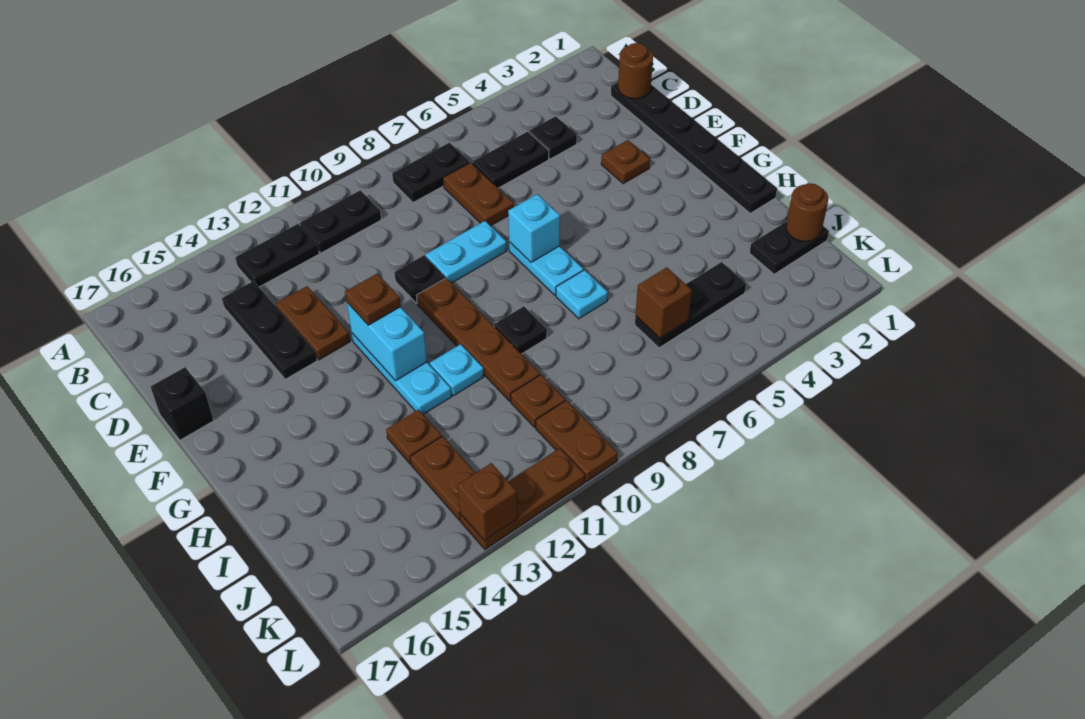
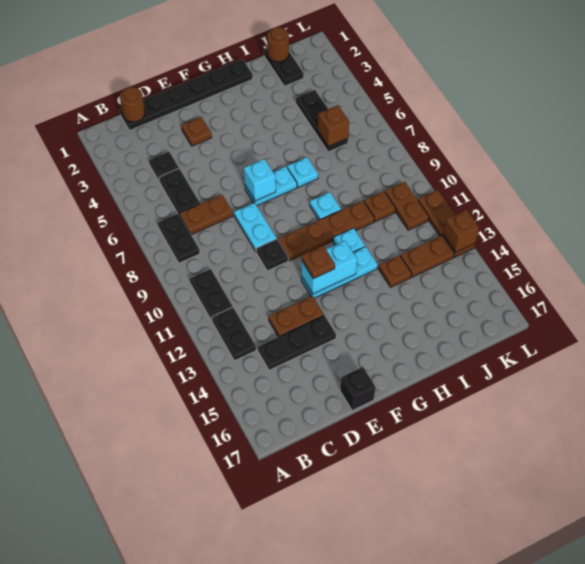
black 1x1 plate [494,306,547,354] -> cyan 1x1 plate [310,192,341,220]
brown 1x2 plate [536,400,618,482] -> brown 1x2 plate turned to [385,182,429,230]

